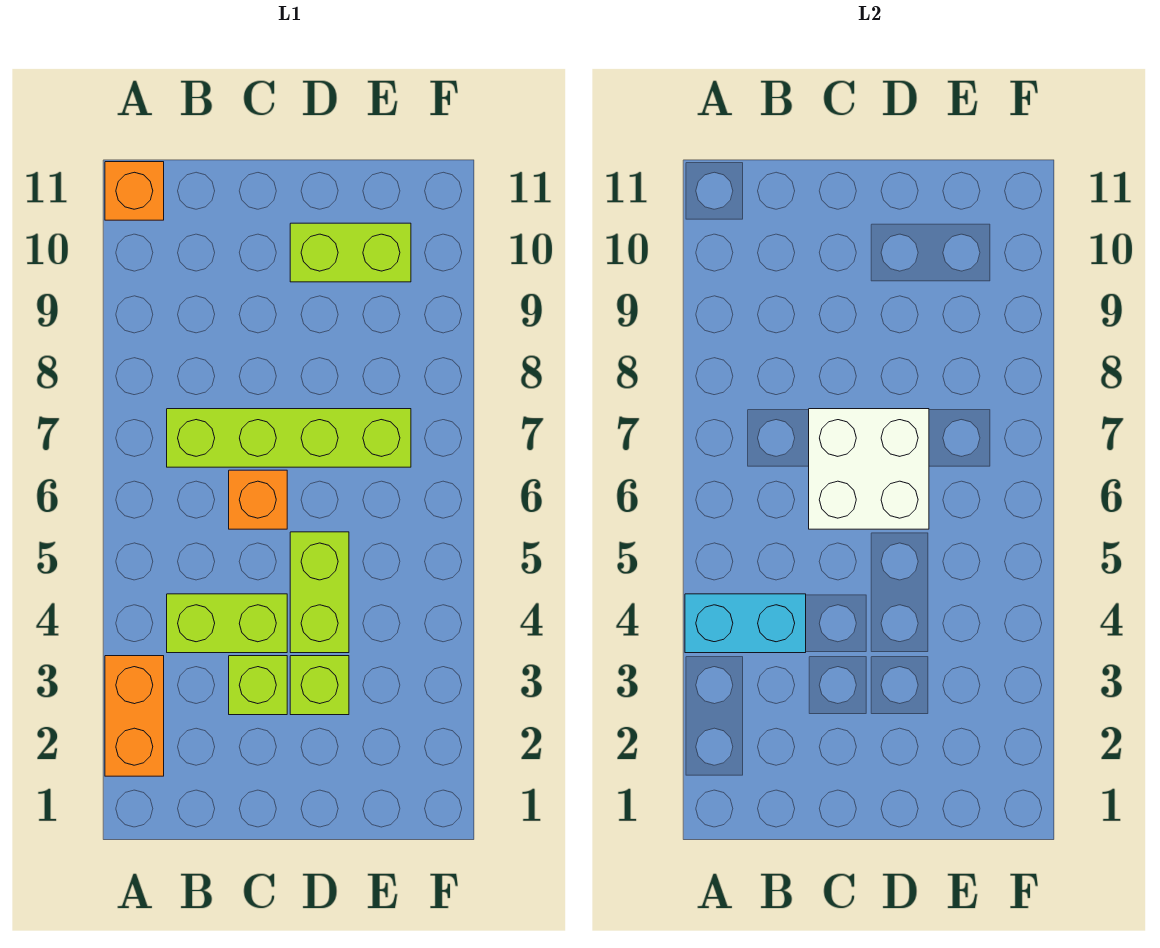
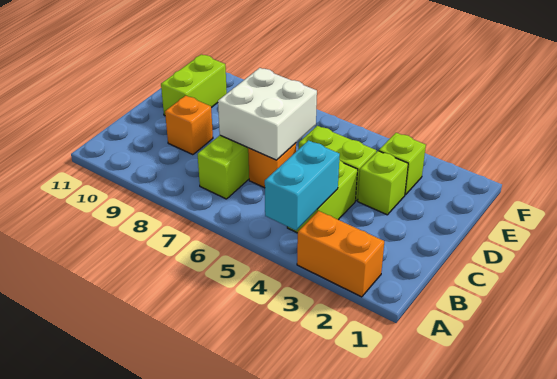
orange 1x1 brick [105,162,164,220] -> orange 1x1 brick moved to [165,96,213,155]
lime 1x1 brick [229,656,287,715] -> lime 1x1 brick moved to [379,133,426,195]

